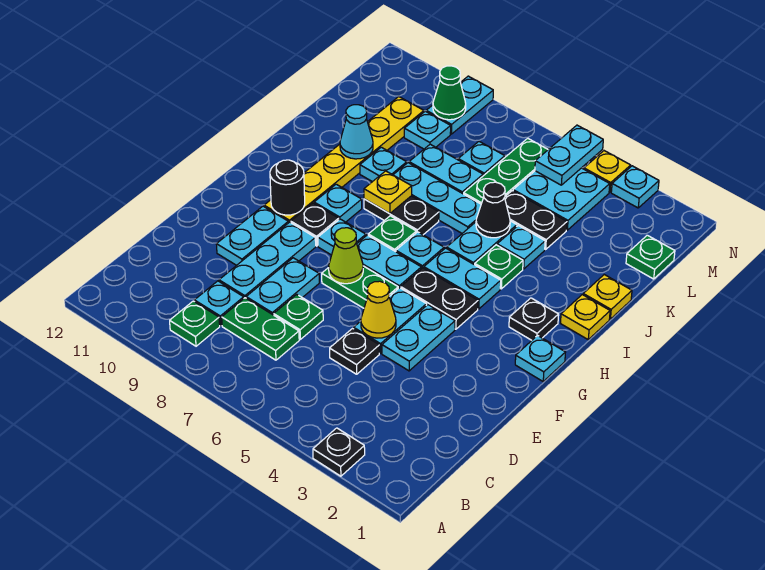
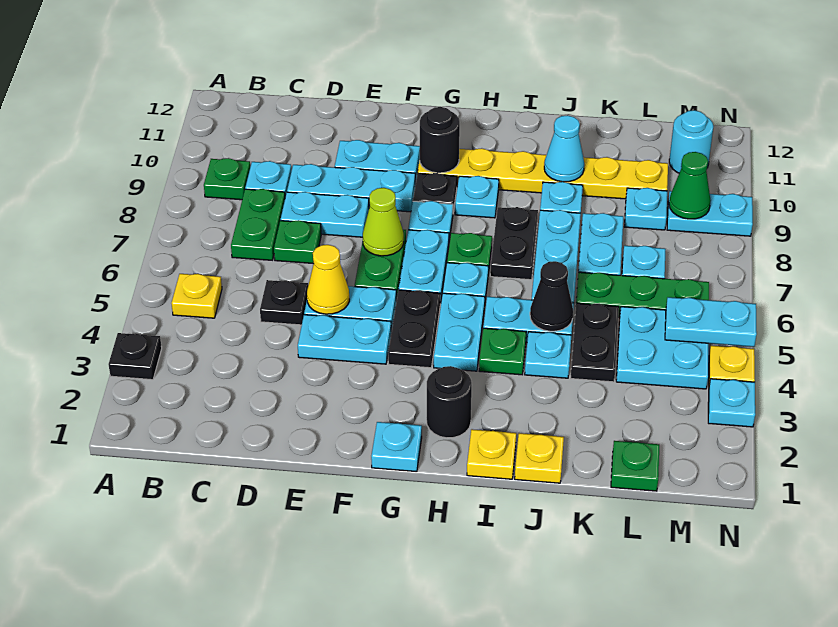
black 1x1 plate [509,298,559,340] -> black 1x1 round brick [427,366,472,438]
yellow 1x1 plate [364,171,412,214] -> yellow 1x1 plate moved to [171,274,222,318]
none -> cyan 1x1 round brick [669,110,714,173]

